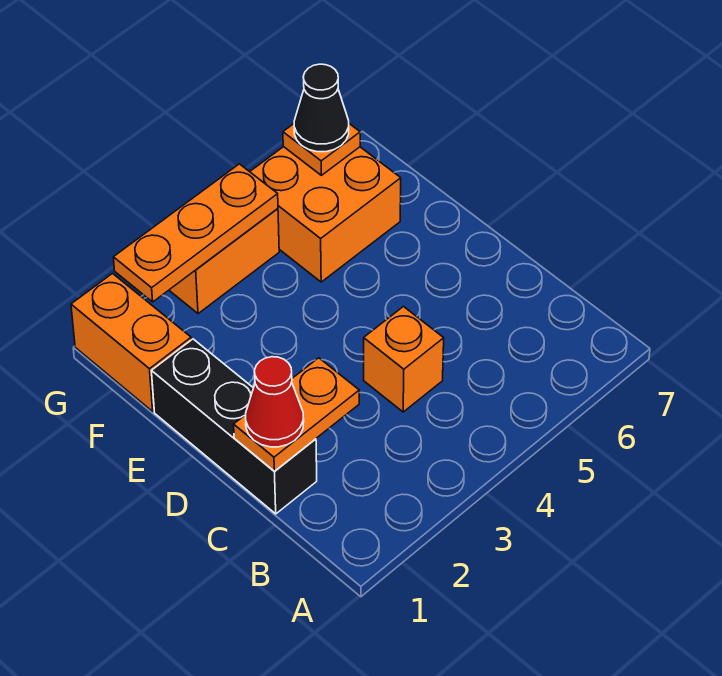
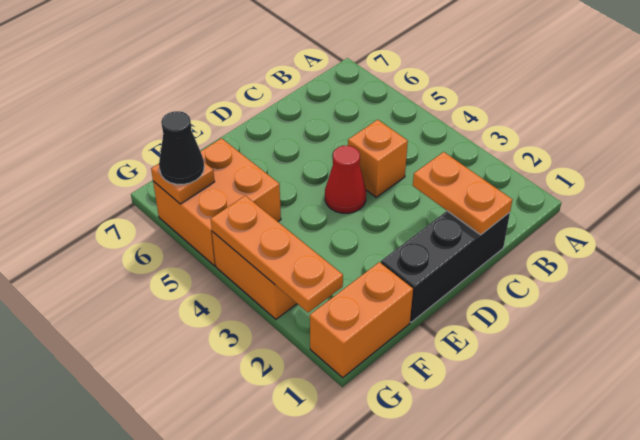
red 1x1 cone [246,357,304,447] -> red 1x1 cone moved to [325,145,366,213]

